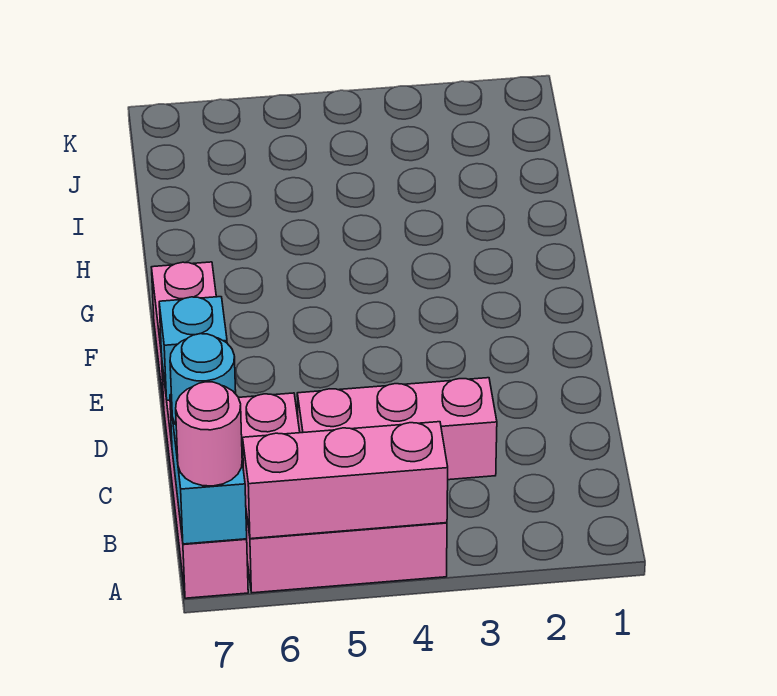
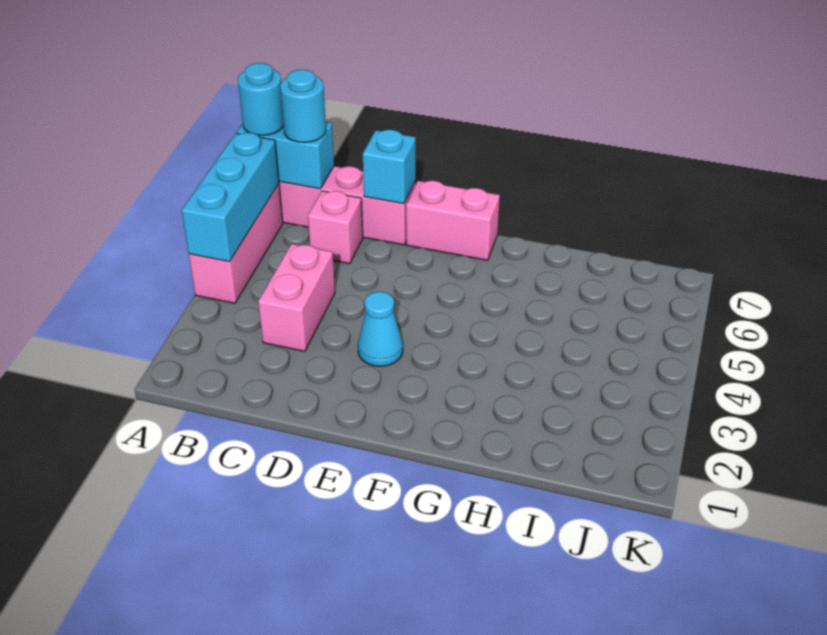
pink 1x3 brick [243,422,448,539] -> cyan 1x3 brick [182,133,279,262]
pink 1x1 round brick [176,382,242,486] -> cyan 1x1 round brick [238,63,284,135]
pink 1x3 brick [297,378,497,480] -> pink 1x2 brick [258,244,335,351]
none -> cyan 1x1 cone [358,292,403,366]

